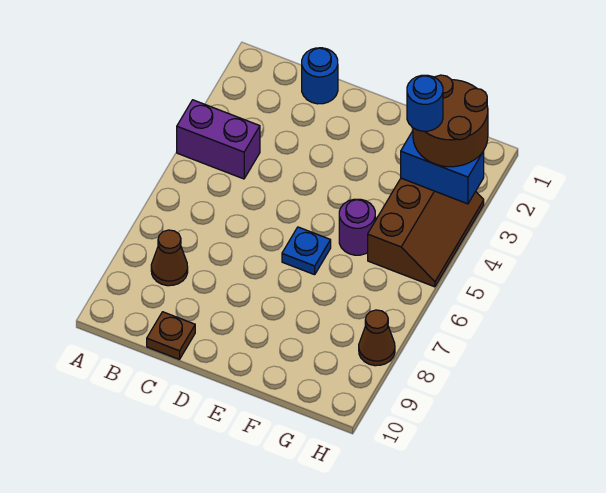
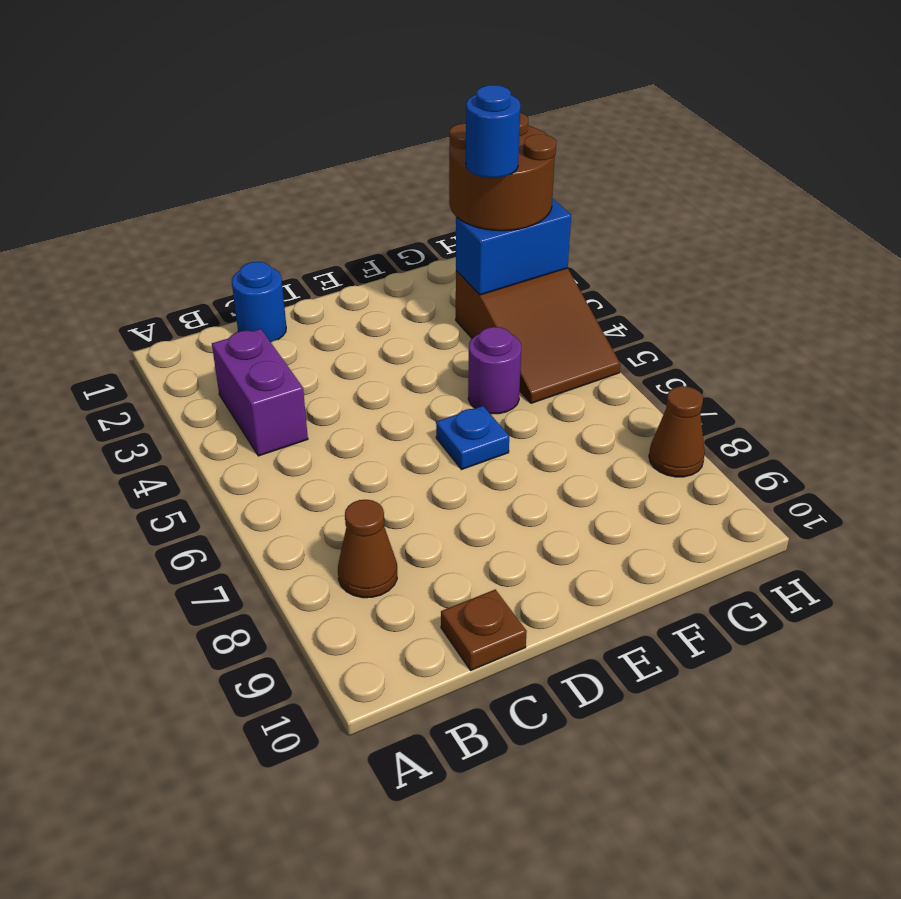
purple 1x2 brick [177,100,260,179] -> purple 1x2 brick turned to [212,329,308,456]
brown 2x3 slope [368,178,484,287] -> brown 2x3 slope turned to [456,268,620,403]

